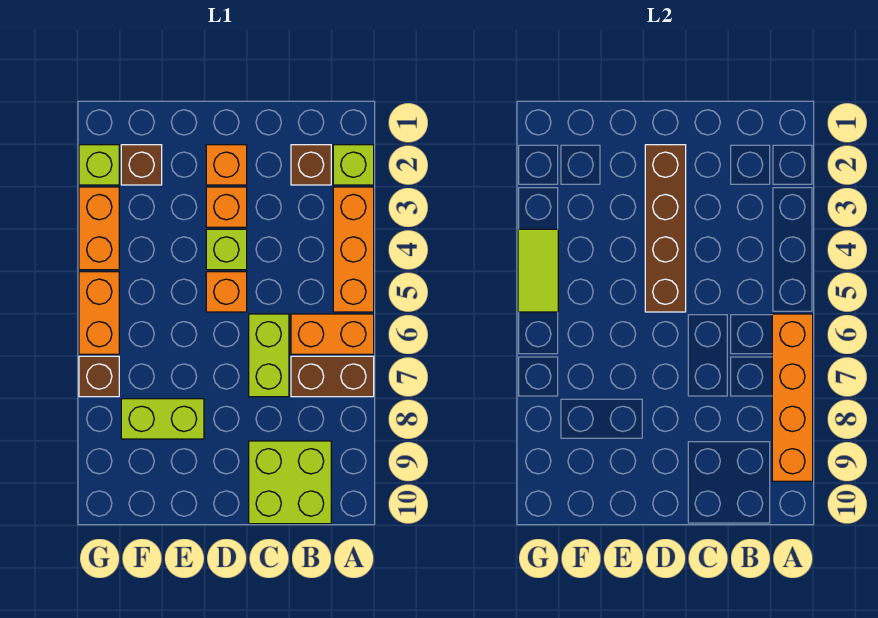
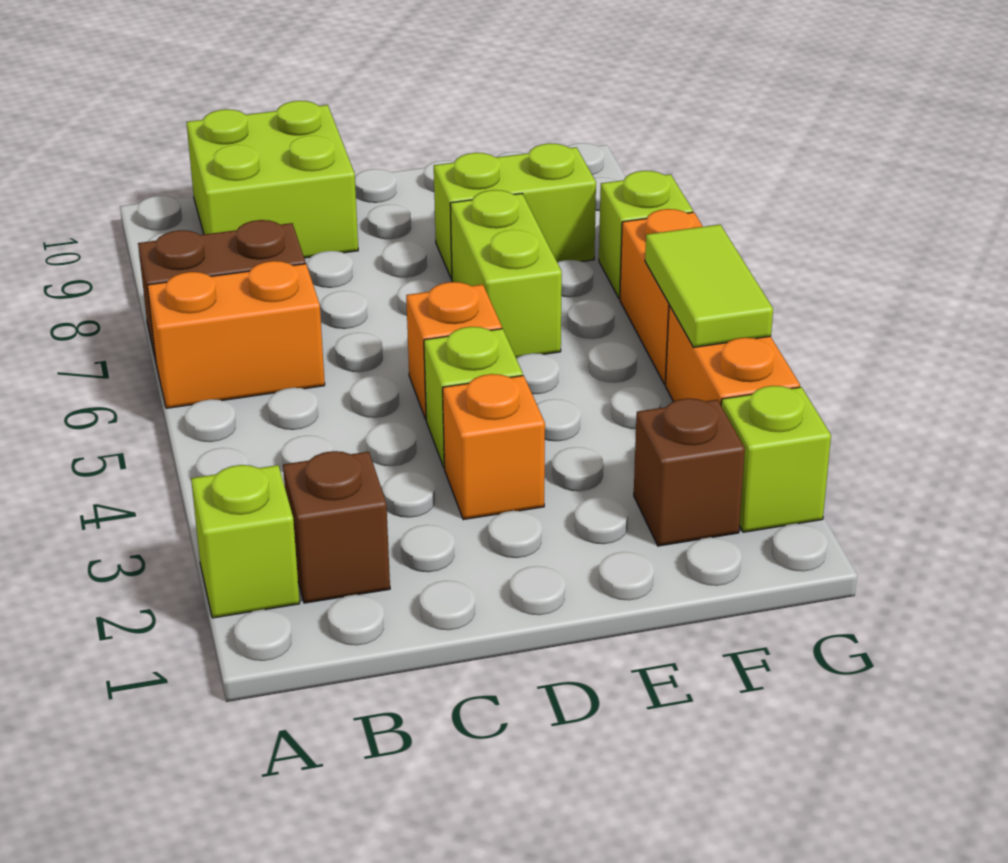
orange 1x3 brick [333,187,374,312] -> none
orange 1x4 brick [772,314,813,481] -> none
lime 1x2 brick [249,314,289,397] -> lime 1x2 brick moved to [450,190,562,358]
orange 1x1 brick [206,145,247,185] -> none
brown 1x4 brick [645,145,686,312] -> none
brown 1x1 brick [79,356,119,397] -> lime 1x1 brick [599,171,693,299]

